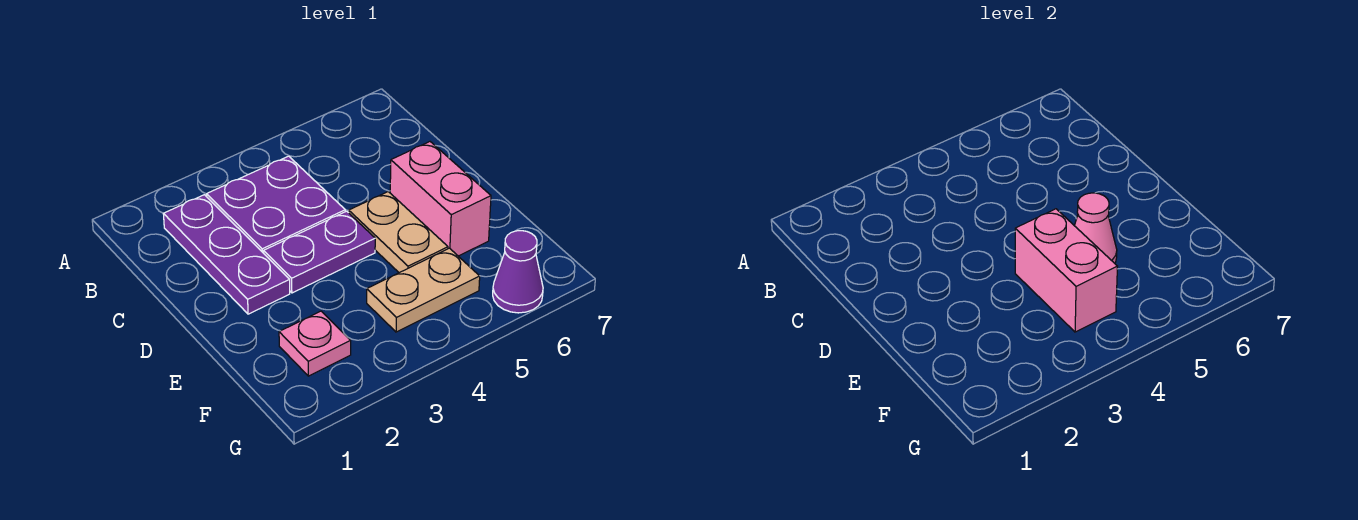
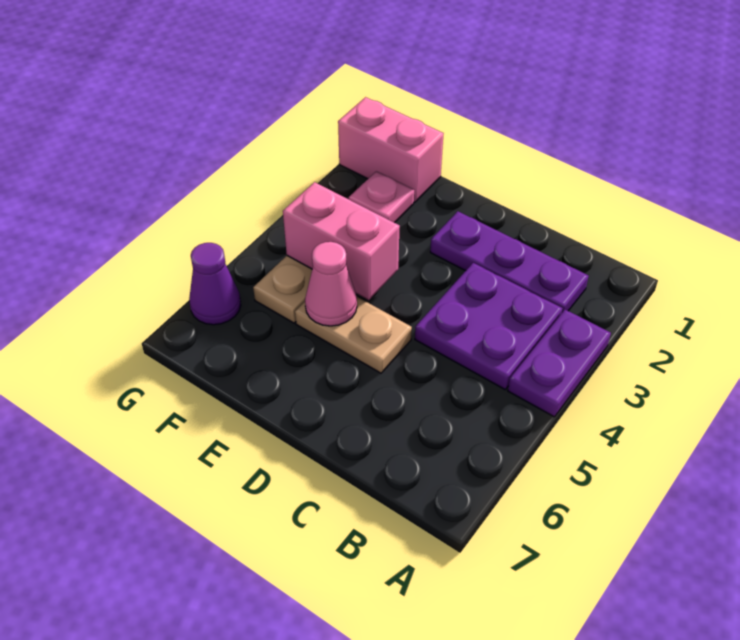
purple 1x2 plate [264,211,375,293] -> purple 1x2 plate moved to [508,310,611,417]
pink 1x2 brick [390,142,491,256] -> pink 1x2 brick moved to [338,97,444,202]

